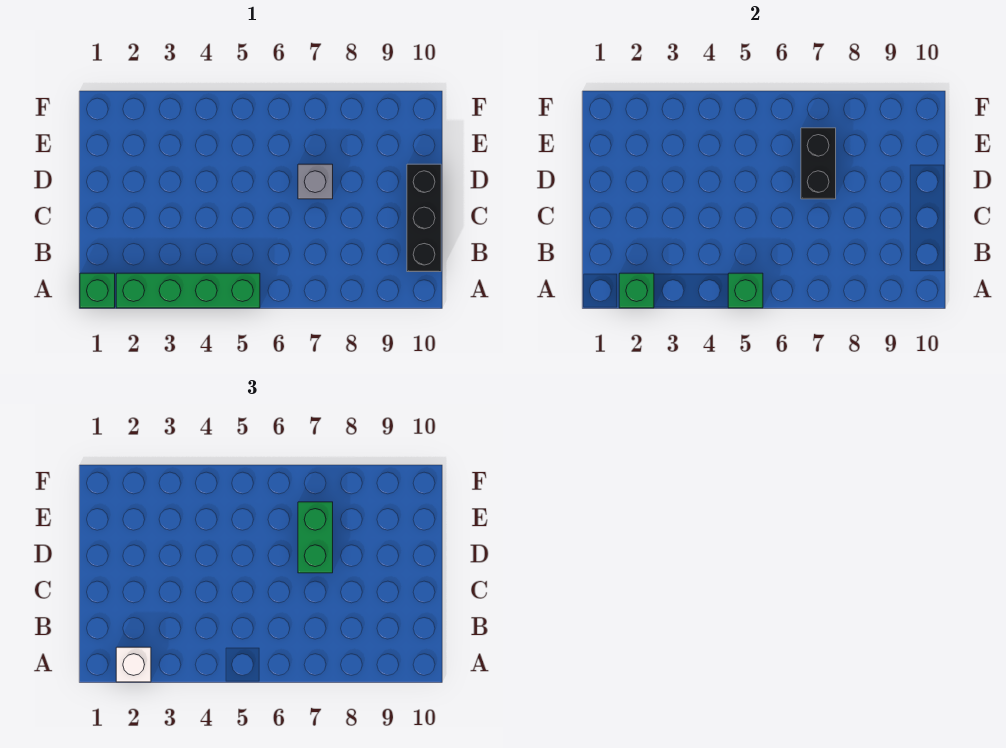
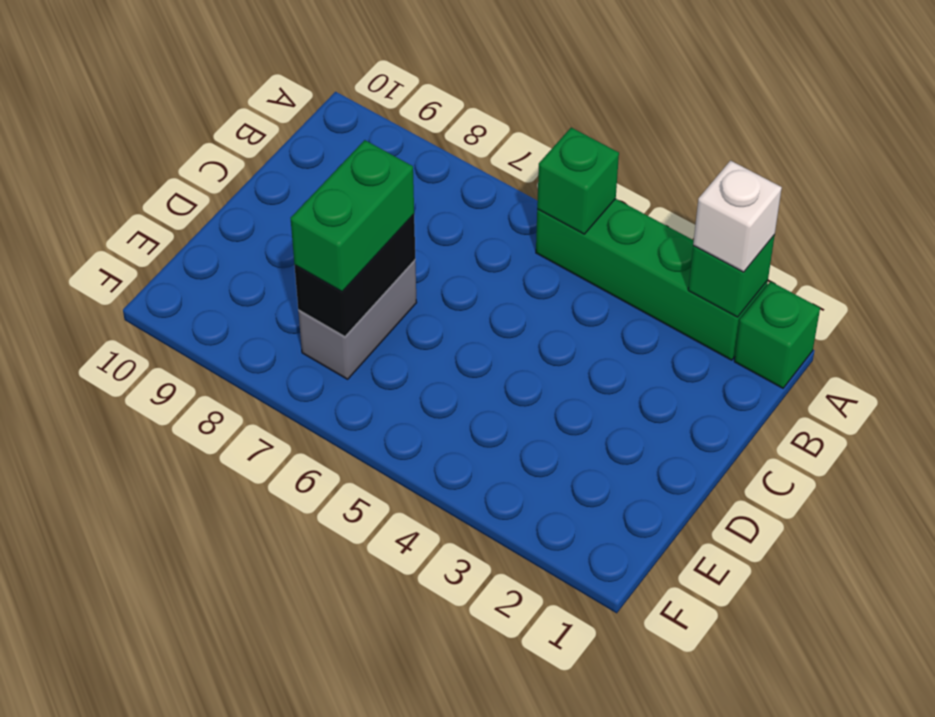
black 1x3 brick [407,164,441,272] -> none
grey 1x1 brick [298,164,333,199] -> grey 1x2 brick [298,260,417,379]

